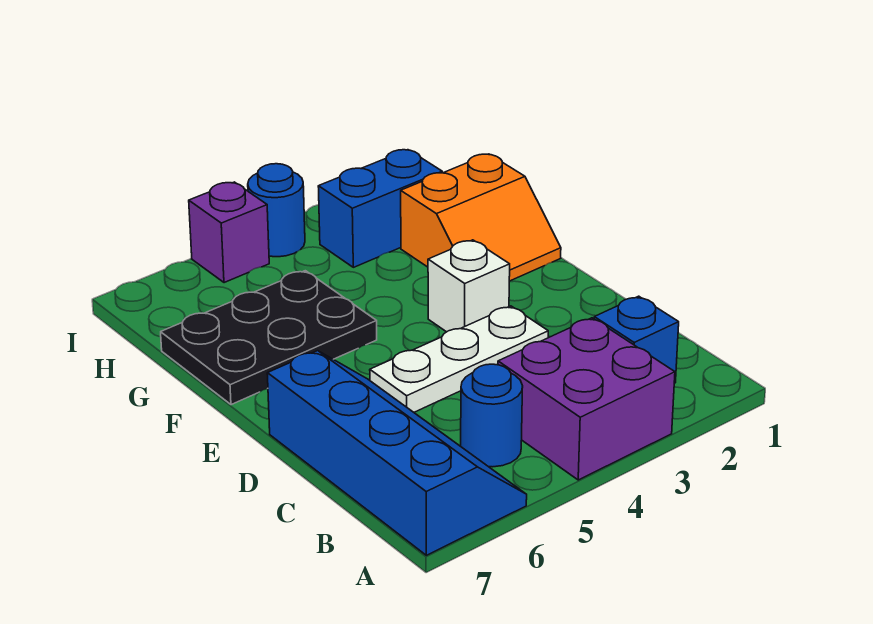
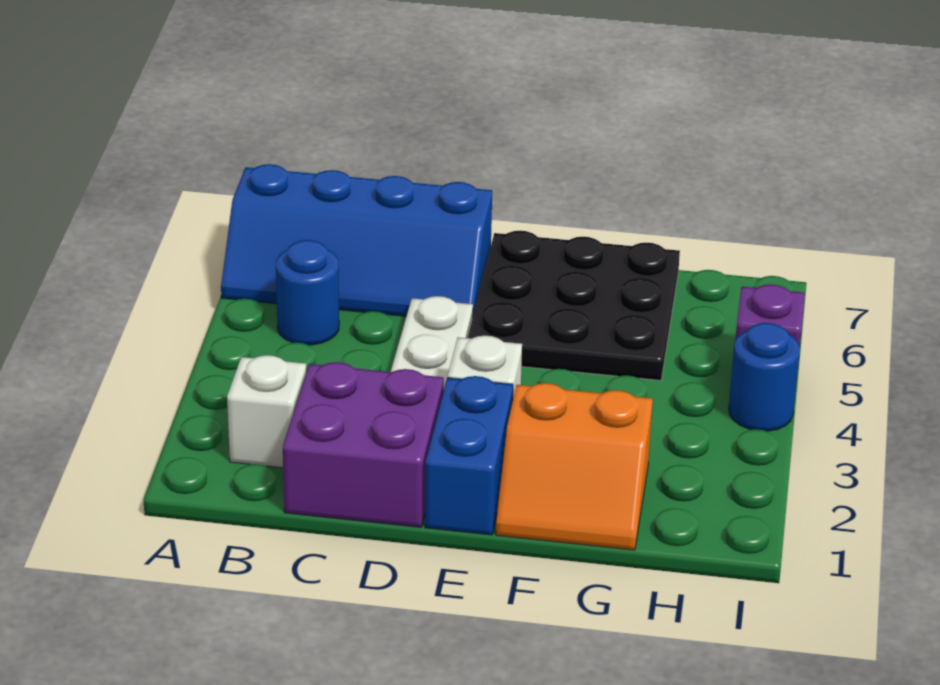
purple 2x2 brick [498,318,675,480] -> purple 2x2 brick moved to [283,362,444,527]
blue 1x1 brick [594,296,679,383] -> white 1x1 brick [227,355,306,468]
orange 2x2 slope [401,154,561,281] -> orange 2x2 slope turned to [496,383,653,550]
black 2x3 plate [161,271,377,405] -> black 3x3 plate [468,231,680,381]
blue 1x2 brick [318,150,442,267] -> blue 1x2 brick moved to [425,376,513,535]

